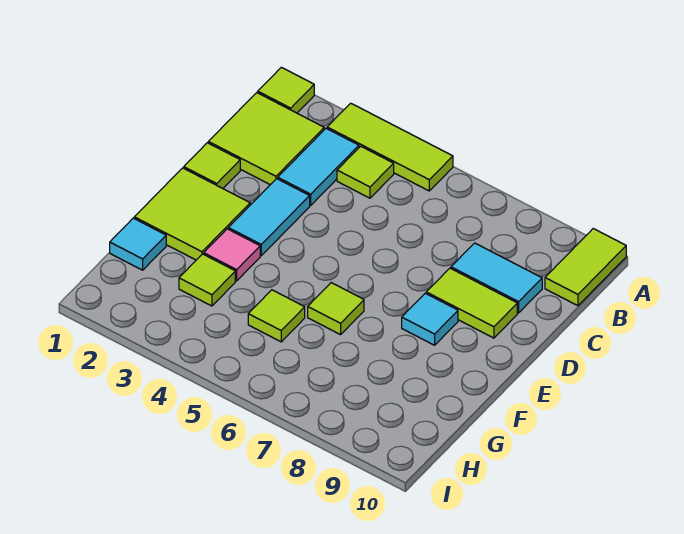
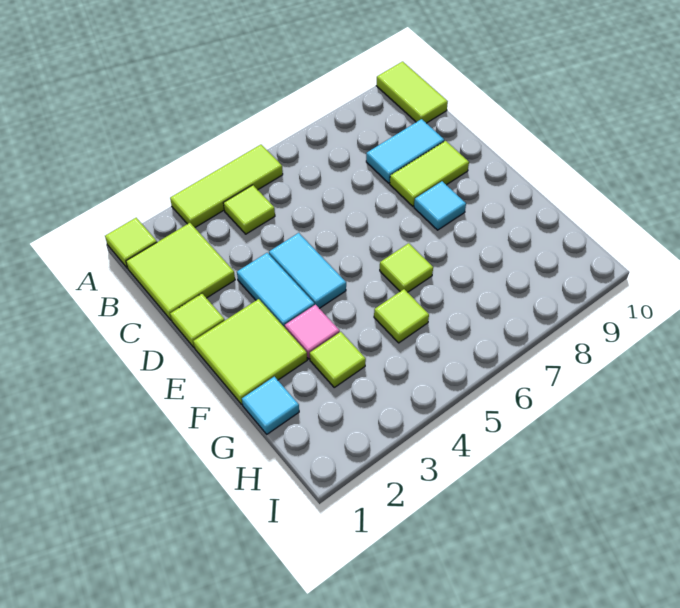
cyan 1x2 tile [278,128,359,205] -> cyan 1x2 tile moved to [269,233,346,308]

